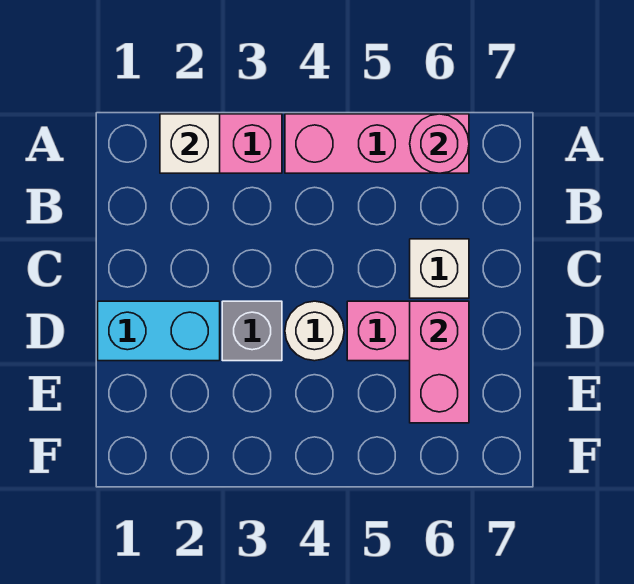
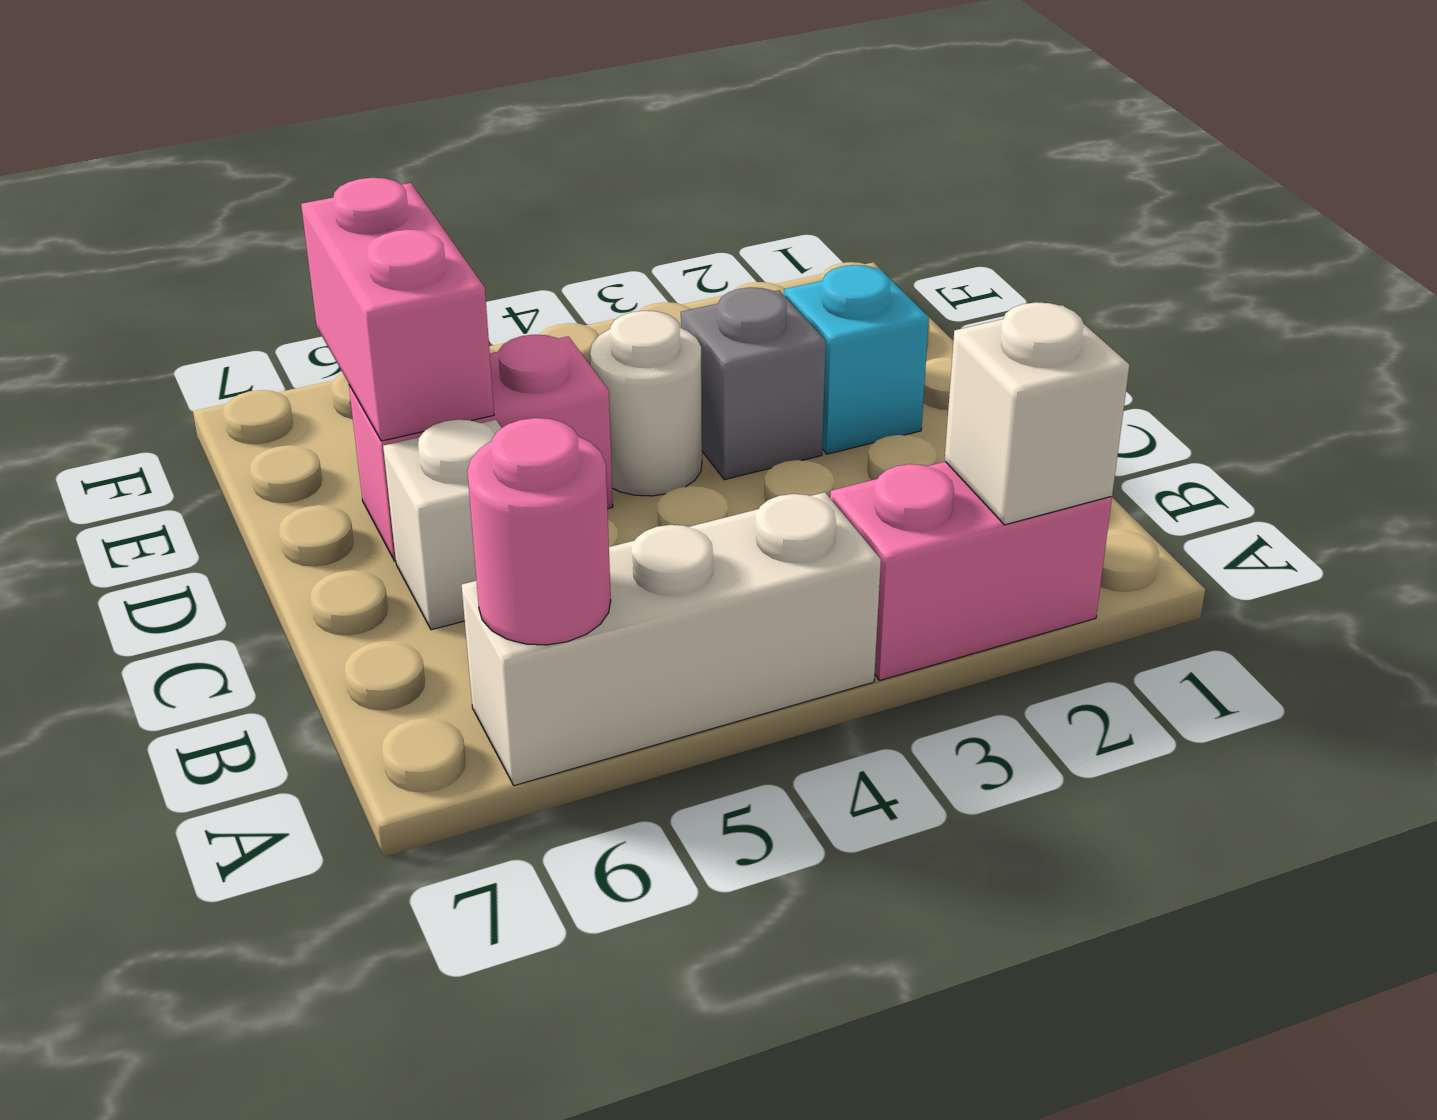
pink 1x3 brick [285,114,469,173] -> white 1x3 brick [462,492,881,786]
cyan 1x2 brick [98,301,220,361] -> cyan 1x1 brick [784,265,929,454]

